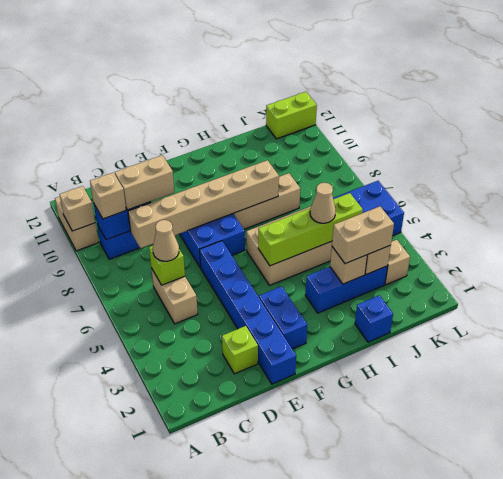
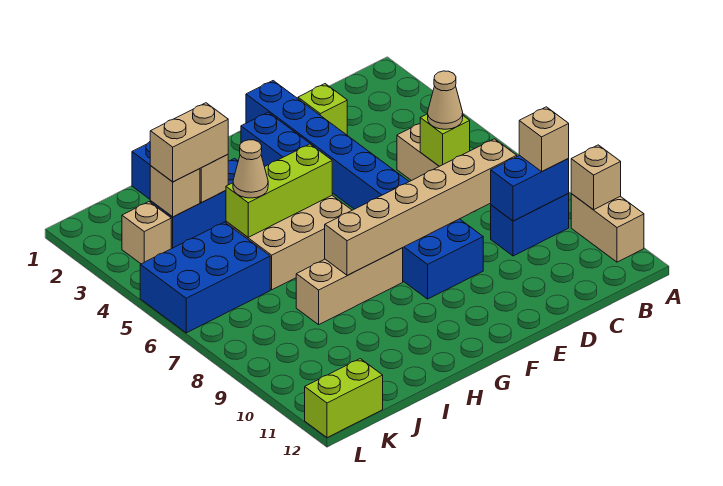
tan 1x2 brick [115,155,174,210] -> none
lime 1x4 brick [258,193,363,266] -> lime 1x3 brick [226,144,332,237]

